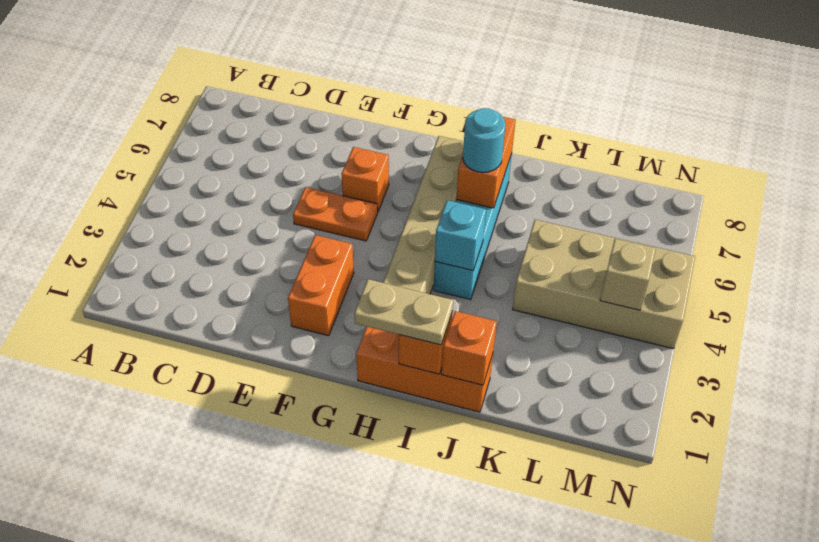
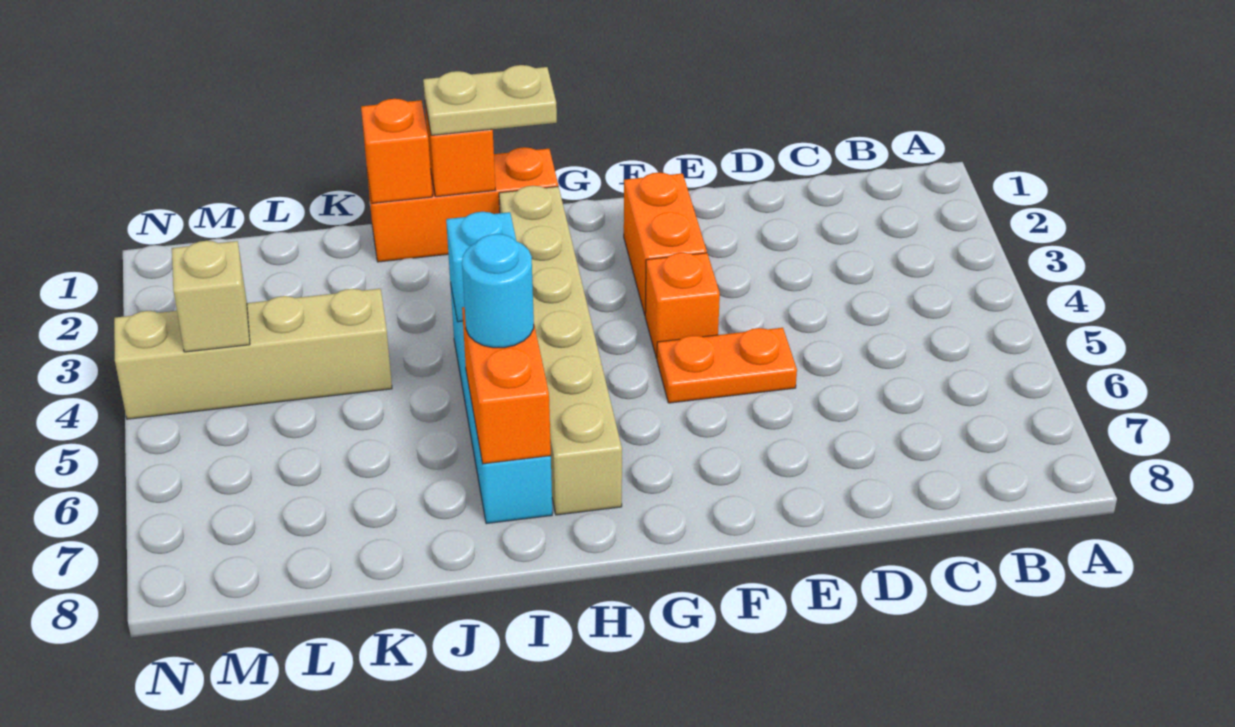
orange 1x1 brick [342,147,389,211] -> orange 1x1 brick moved to [645,253,720,358]
tan 2x4 brick [513,220,695,349] -> tan 1x4 brick [114,289,392,419]

